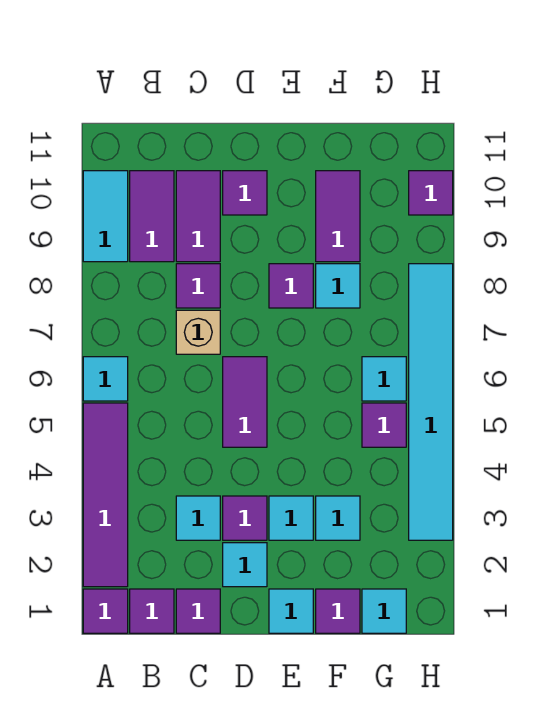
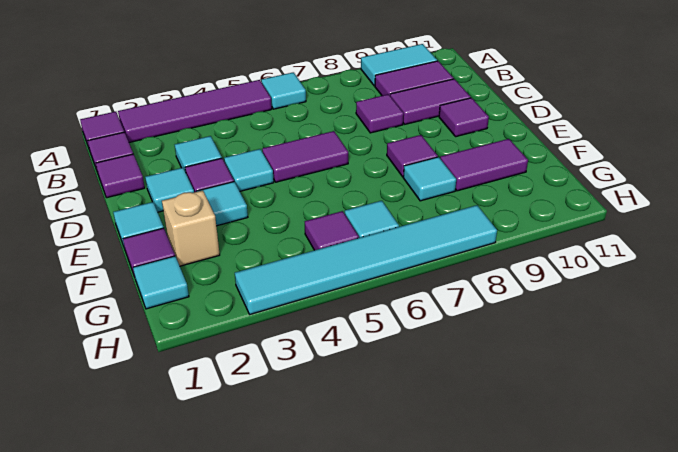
tan 1x1 brick [176,310,220,354] -> tan 1x1 brick moved to [162,190,220,266]
cyan 1x1 tile [316,496,360,540] -> cyan 1x1 tile moved to [224,149,274,191]
purple 1x1 tile [409,171,453,215] -> none

